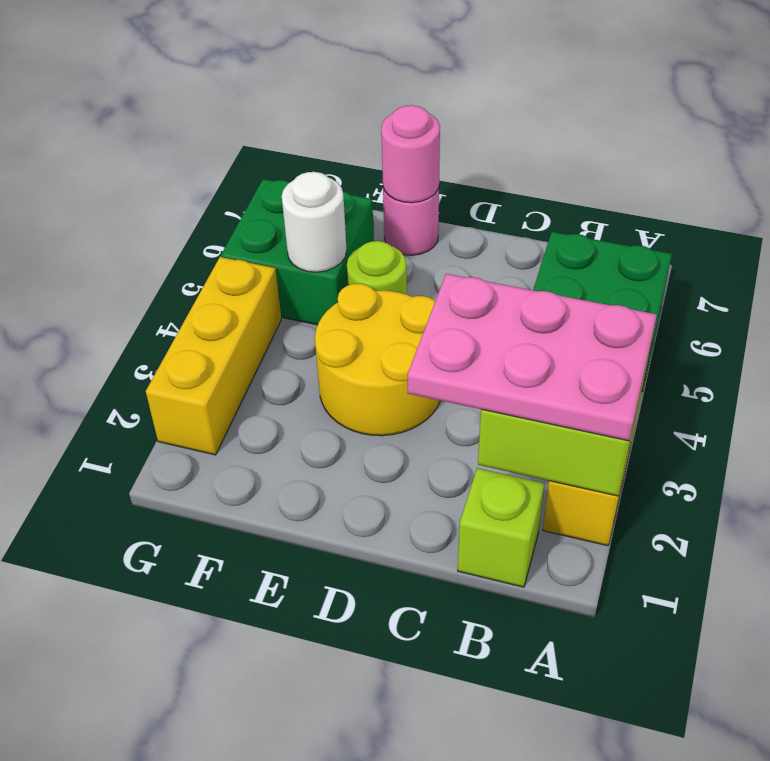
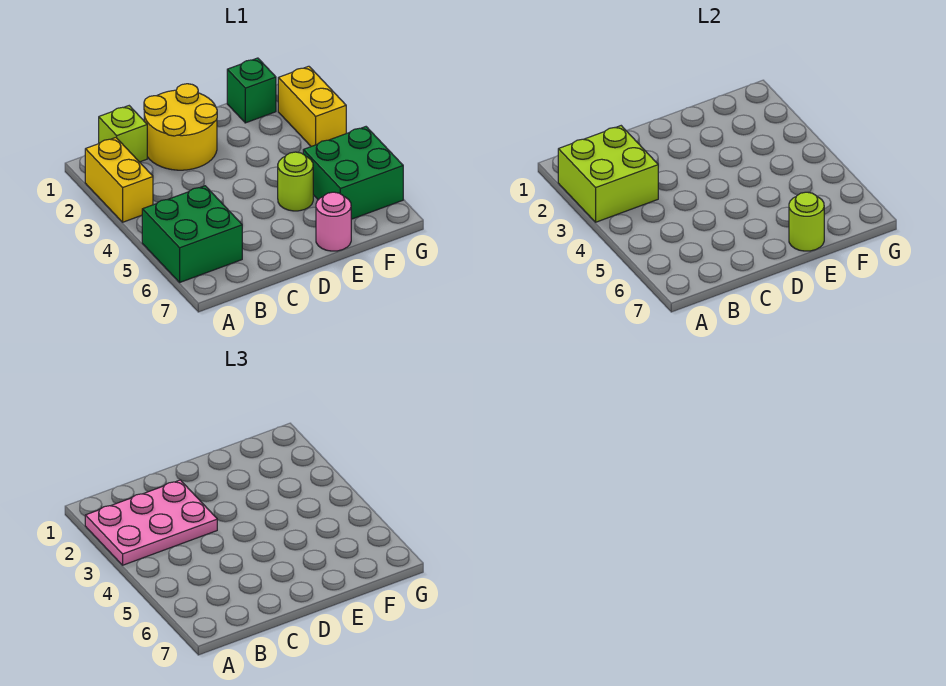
yellow 2x2 round brick [315,284,440,436] -> yellow 2x2 round brick moved to [144,84,217,170]
pink 1x1 round brick [381,105,440,203] -> lime 1x1 round brick [789,192,824,251]
none -> green 1x1 brick [227,58,276,123]
white 1x1 round brick [282,172,347,272] -> none
yellow 1x3 brick [146,257,281,455] -> yellow 1x2 brick [278,66,346,146]

